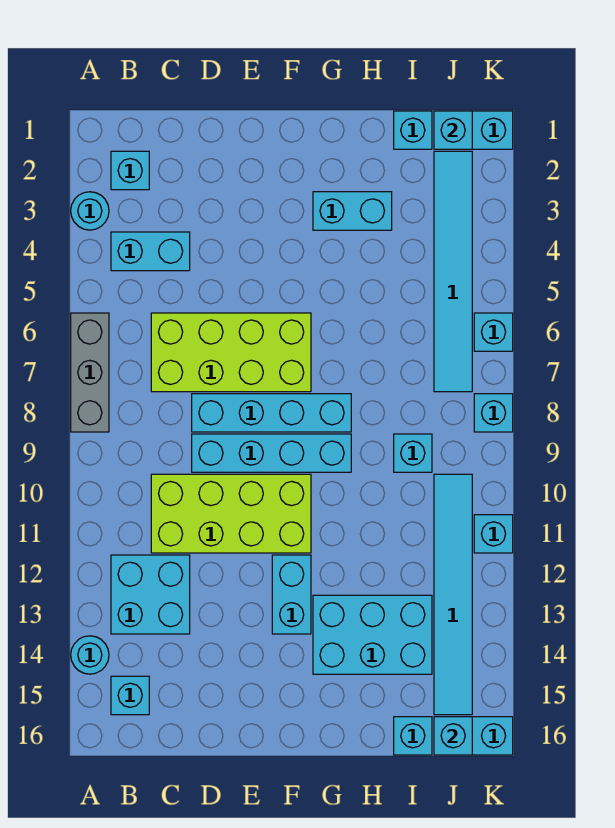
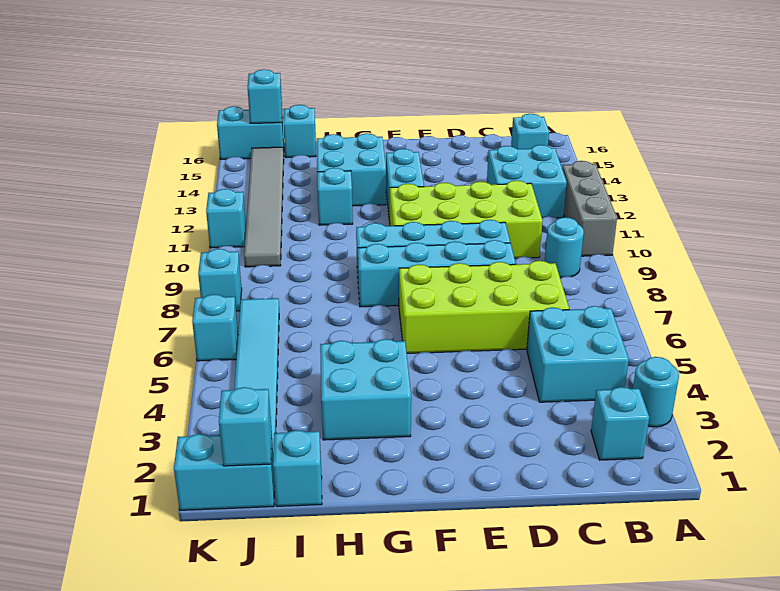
grey 1x3 brick [71,313,109,432] -> grey 1x3 brick moved to [562,161,617,256]
cyan 1x1 round brick [71,636,109,674] -> cyan 1x1 round brick moved to [545,217,584,278]
cyan 1x2 brick [111,232,190,271] -> cyan 2x2 brick [527,306,629,402]
cyan 1x2 brick [313,192,392,230] -> cyan 2x2 brick [320,339,411,440]
cyan 2x3 brick [313,595,432,674] -> cyan 2x2 brick [317,133,386,206]
cyan 1x1 brick [394,434,432,472] -> cyan 1x1 brick moved to [317,168,353,225]
cyan 1x6 tile [434,474,472,715] -> grey 1x6 tile [244,147,284,267]

